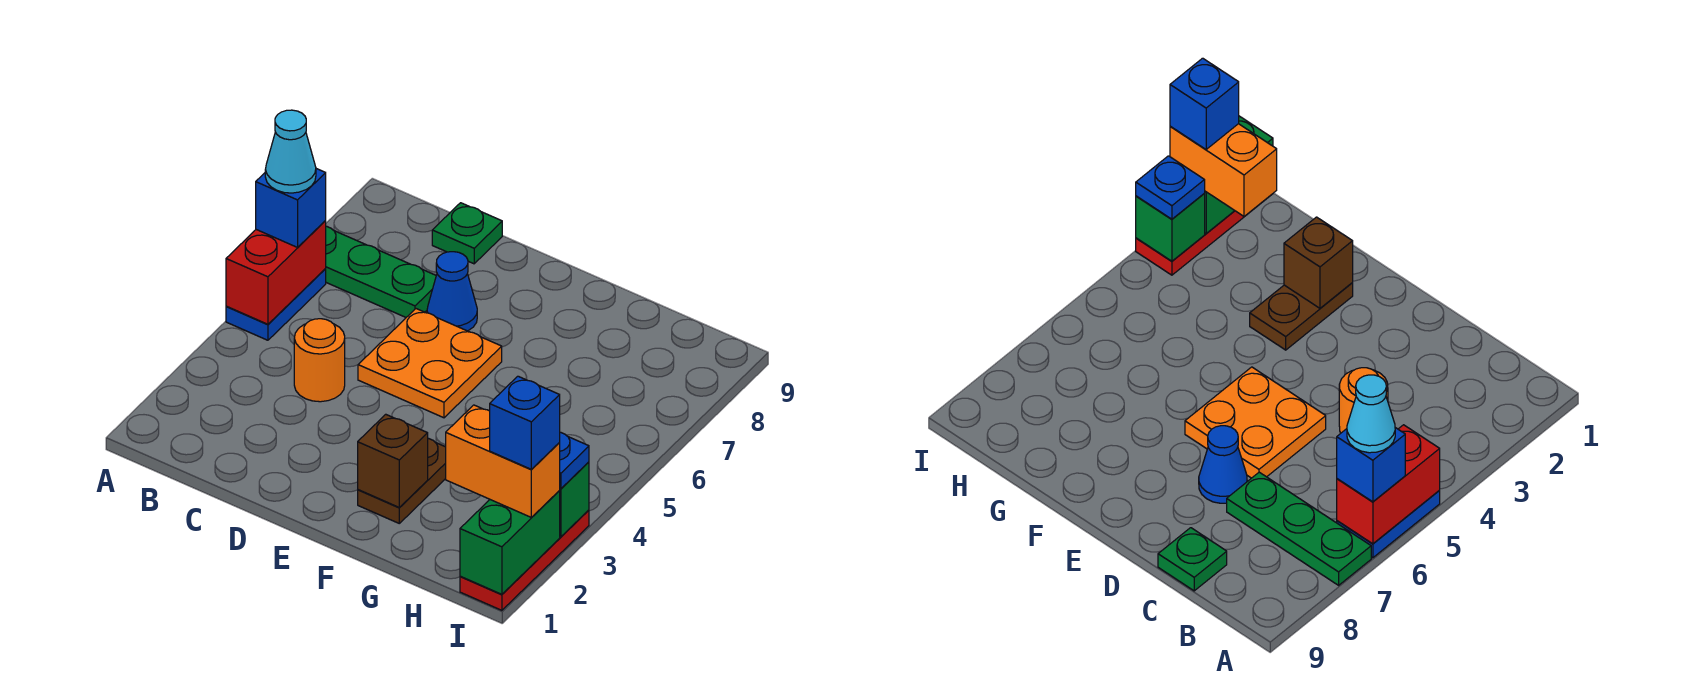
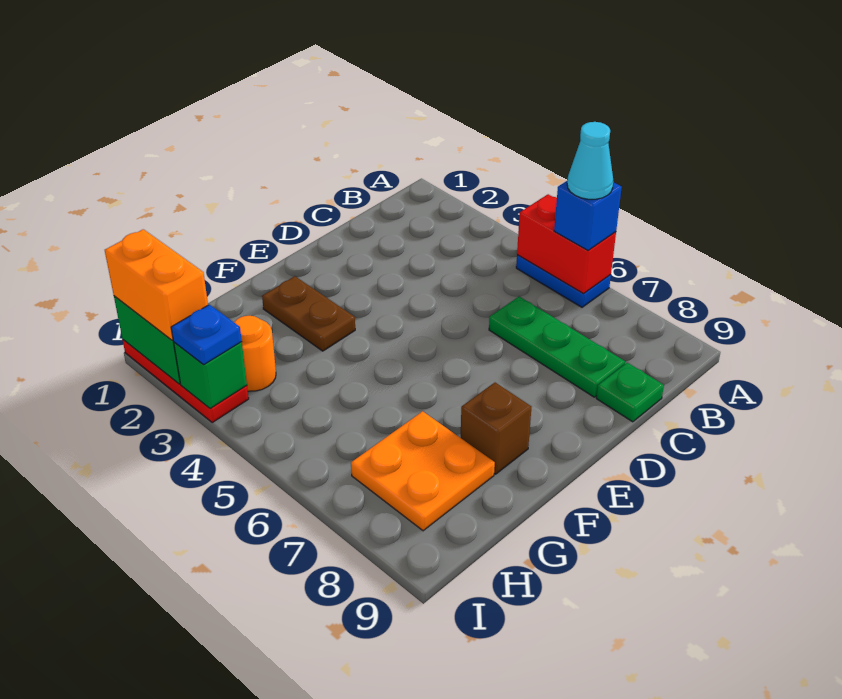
green 1x3 plate [325,226,436,317] -> green 1x3 plate turned to [489,297,625,397]
orange 1x1 round brick [294,319,345,402] -> orange 1x1 round brick moved to [234,316,276,391]
orange 2x2 plate [358,309,502,418] -> orange 2x2 plate moved to [351,411,495,531]
blue 1x1 cone [427,252,477,331] -> none
brown 1x1 brick [358,414,428,508] -> brown 1x1 brick moved to [461,382,531,474]
orange 1x2 brick [446,405,560,518] -> orange 1x2 brick turned to [105,229,208,340]
blue 1x1 brick [490,376,560,469] -> none

